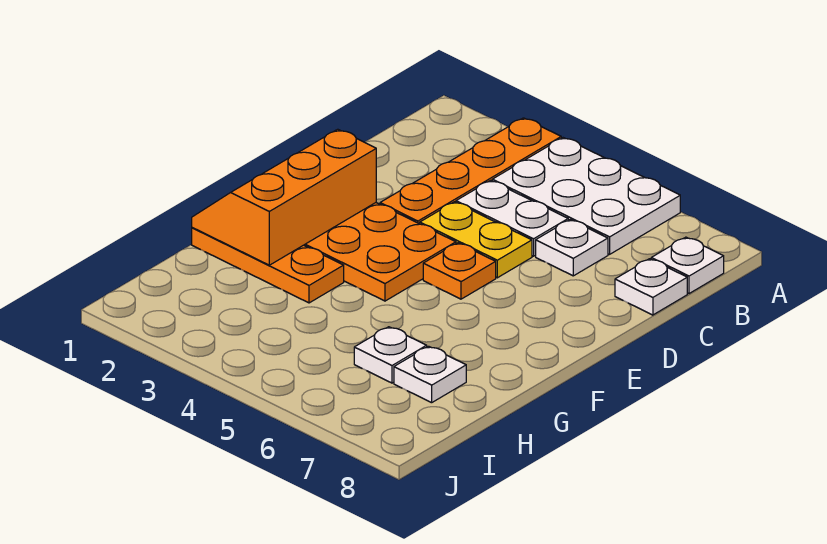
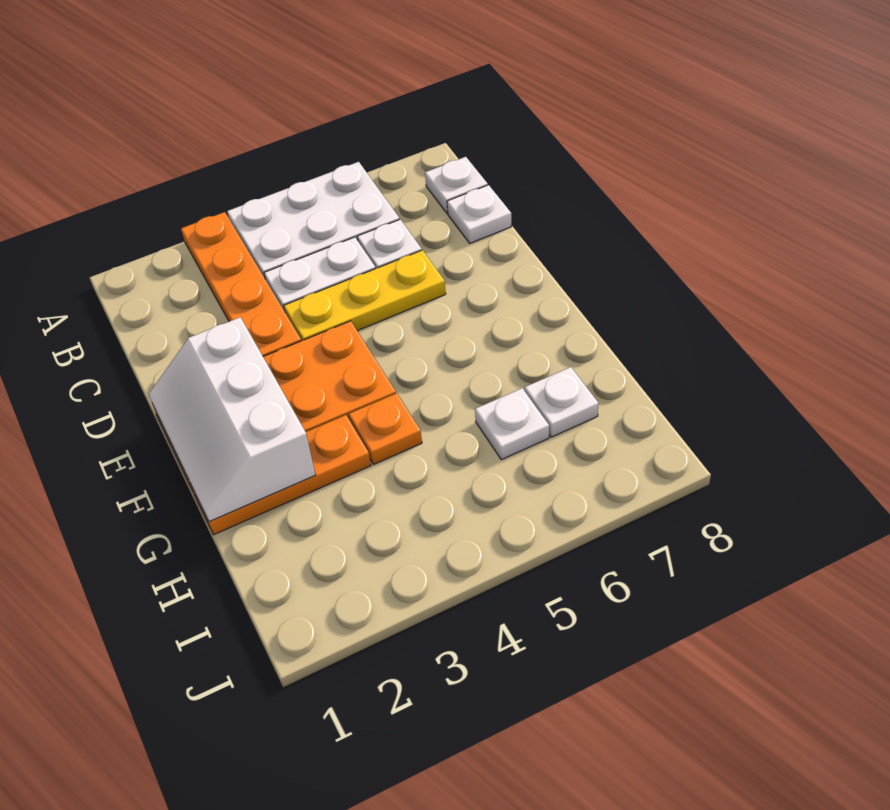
yellow 1x2 plate [420,202,532,278] -> yellow 1x3 plate [284,250,446,341]
orange 2x3 slope [192,129,376,265] -> white 2x3 slope [149,317,316,522]
orange 1x1 plate [423,243,496,299] -> orange 1x1 plate moved to [349,393,422,465]

